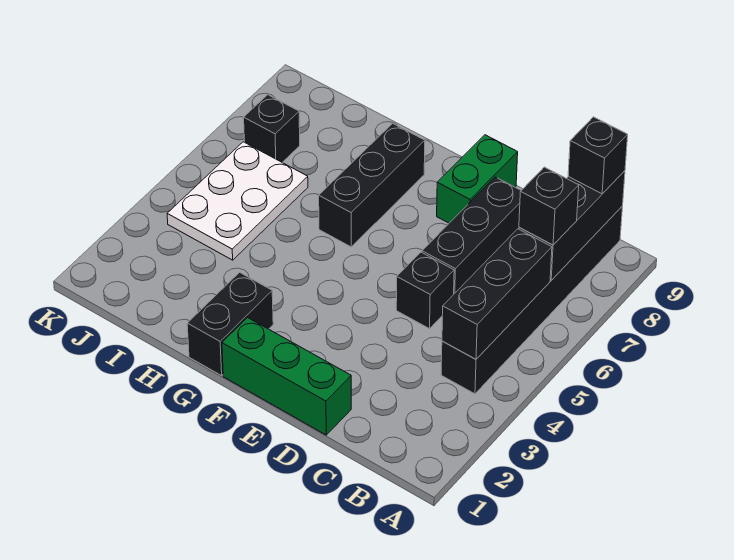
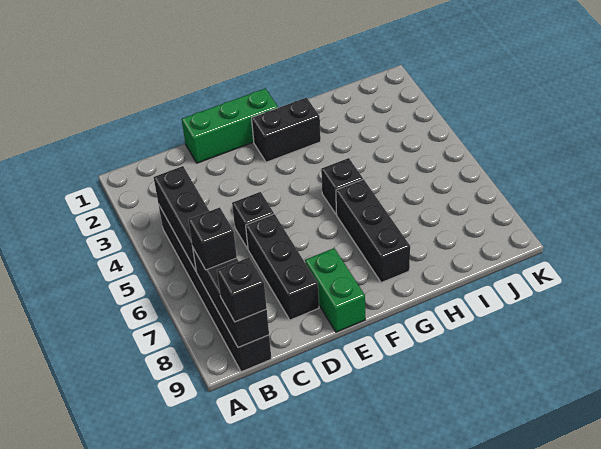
black 1x2 brick [187,272,273,376] -> black 1x2 brick turned to [252,98,321,162]
white 2x3 plate [167,142,308,260] -> none
black 1x1 brick [244,95,300,162] -> black 1x1 brick moved to [321,158,363,214]

